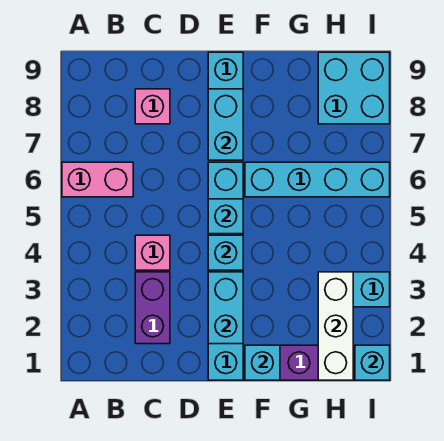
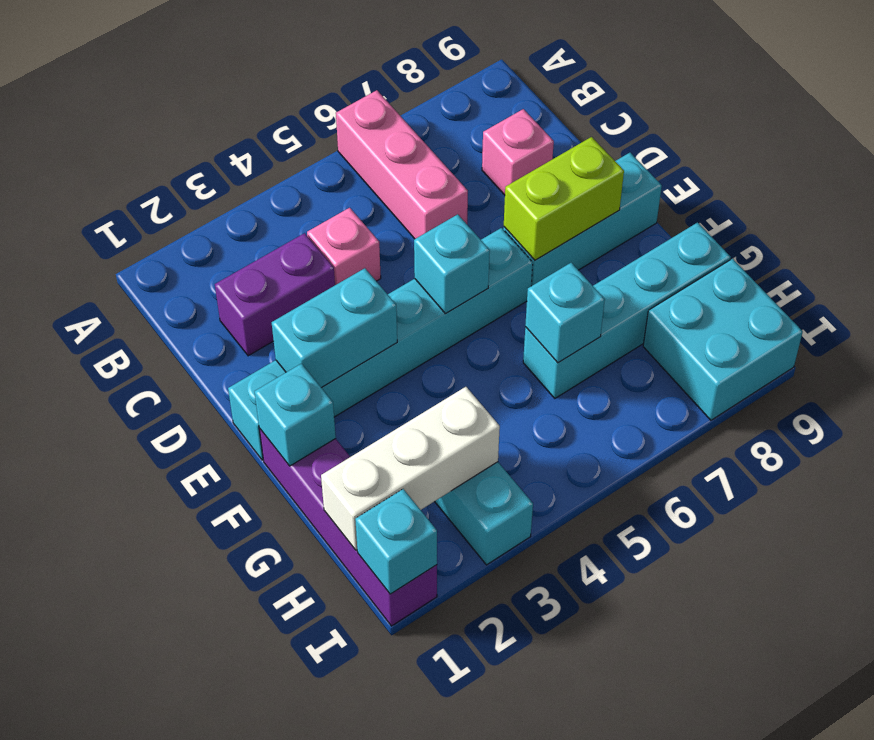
pink 1x2 brick [62,162,133,197] -> pink 1x3 brick [336,90,468,239]
cyan 1x1 brick [208,235,243,270] -> cyan 1x1 brick moved to [525,263,605,363]
cyan 1x2 brick [208,89,243,160] -> lime 1x2 brick [504,137,624,260]
cyan 1x4 brick [245,162,390,197] -> cyan 1x4 brick turned to [523,223,731,398]

